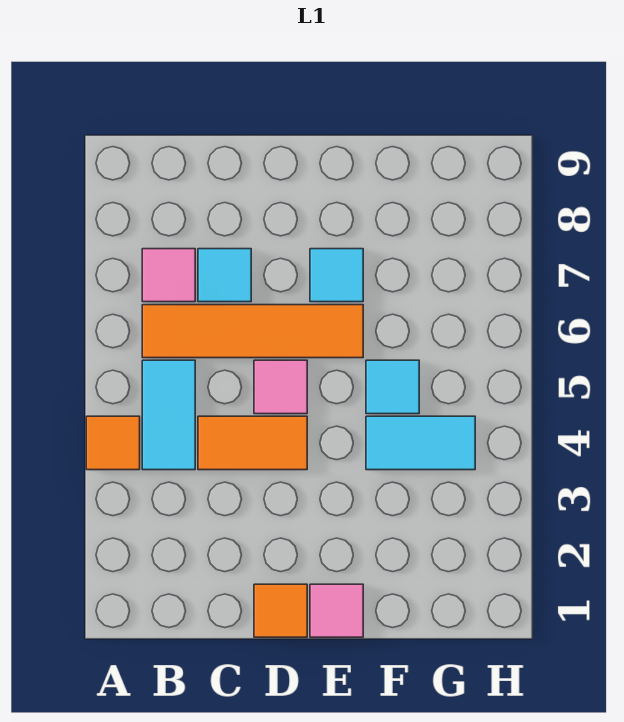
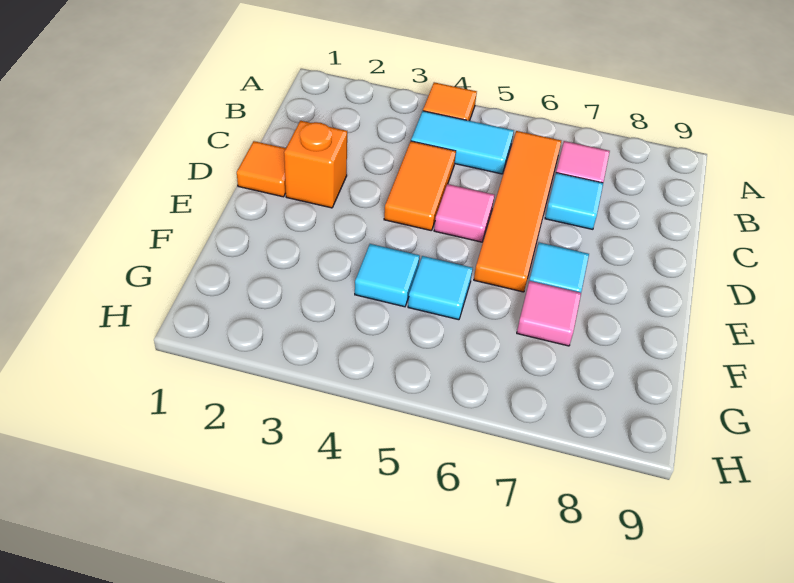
none -> orange 1x1 brick [284,121,347,208]
pink 1x1 tile [310,584,363,637] -> pink 1x1 tile moved to [517,281,581,346]
cyan 1x2 tile [366,416,475,470] -> cyan 1x1 tile [355,244,420,307]

